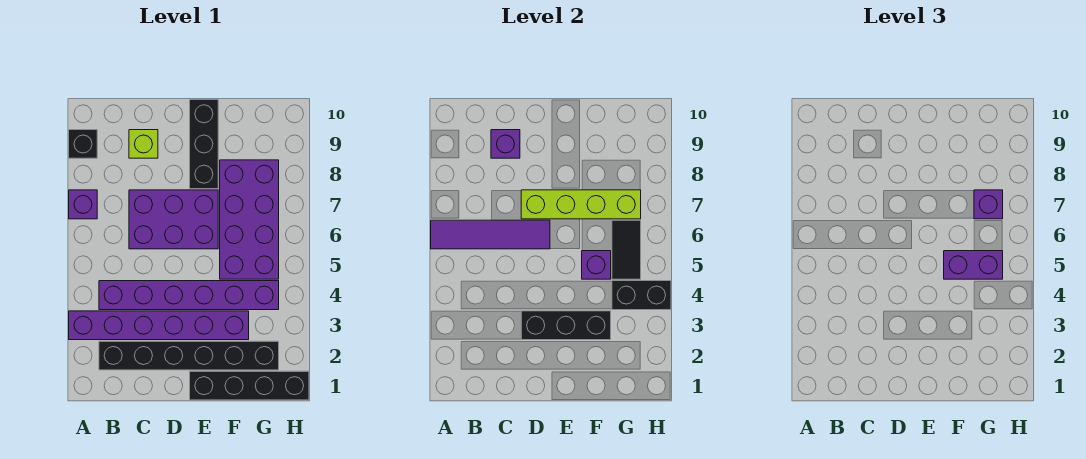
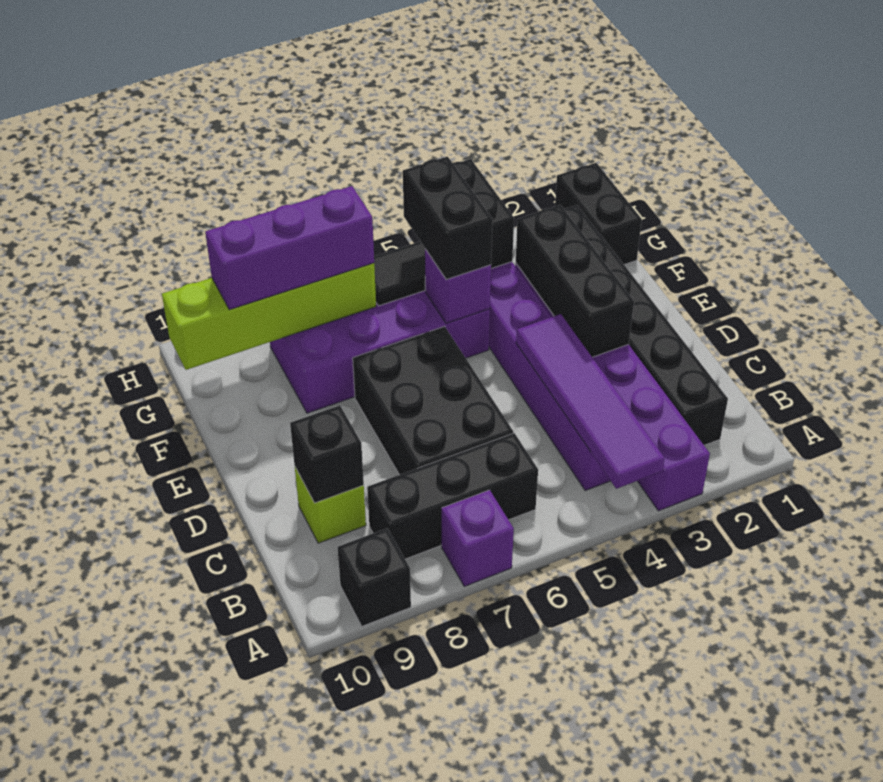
purple 1x4 tile [431,220,550,249] -> purple 1x4 tile moved to [516,314,664,489]
purple 2x3 brick [129,190,218,249] -> black 2x3 brick [353,326,513,475]
purple 1x1 brick [491,130,520,158] -> black 1x1 brick [290,405,364,503]
lime 1x4 brick [521,190,641,219] -> lime 1x4 brick turned to [162,263,376,370]
black 1x4 brick [190,371,309,400] -> black 1x2 brick [555,163,642,265]
black 1x3 brick [190,100,218,189] -> black 1x3 brick moved to [367,433,538,559]
purple 1x2 brick [944,251,1003,279] -> black 1x2 brick [403,157,493,280]
purple 1x1 brick [974,190,1003,219] -> purple 1x3 brick [205,186,374,310]

